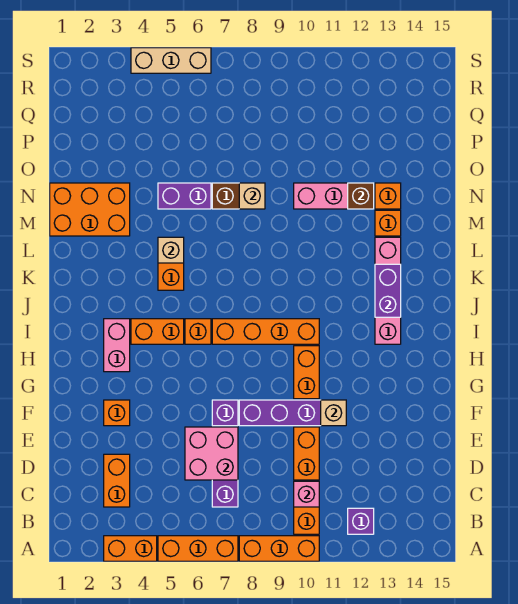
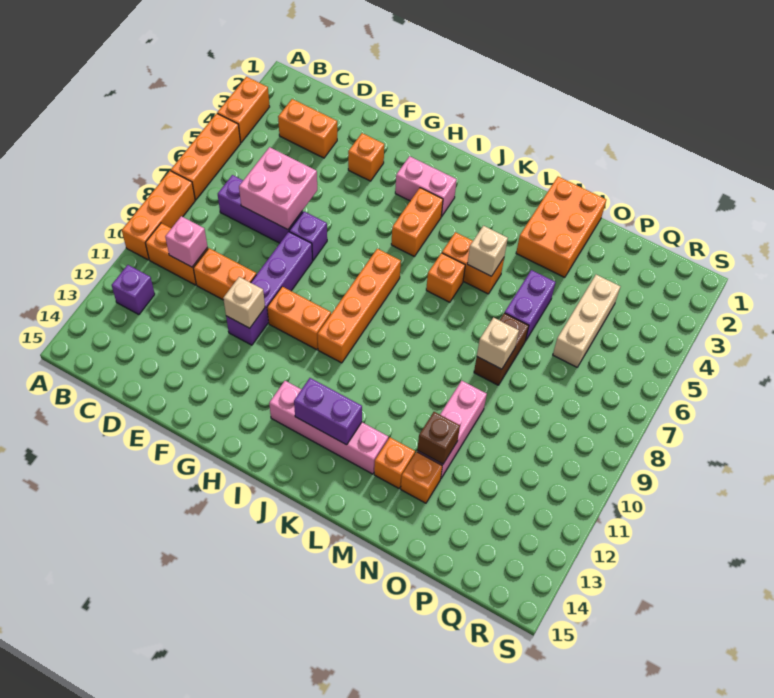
orange 1x1 brick [185,319,211,344] -> orange 1x1 brick moved to [426,253,465,302]
tan 1x3 brick [131,48,211,73] -> tan 1x3 brick moved to [553,275,620,367]

